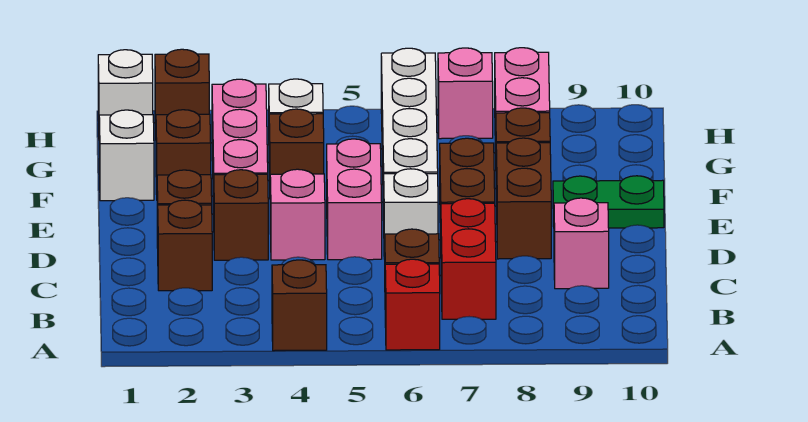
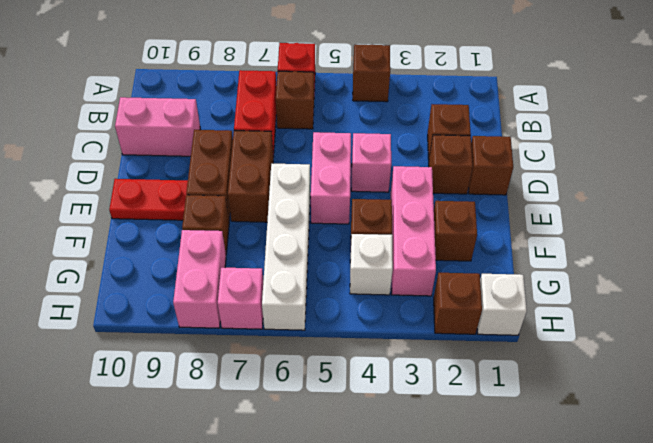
pink 1x1 brick [554,198,609,289] -> pink 1x2 brick [115,97,200,156]
brown 1x1 brick [214,170,268,260] -> brown 1x1 brick moved to [468,136,513,195]
white 1x1 brick [384,169,438,259] -> none
green 1x2 plate [553,176,664,228] -> red 1x2 plate [109,179,188,220]
white 1x1 brick [99,110,154,201] -> none

